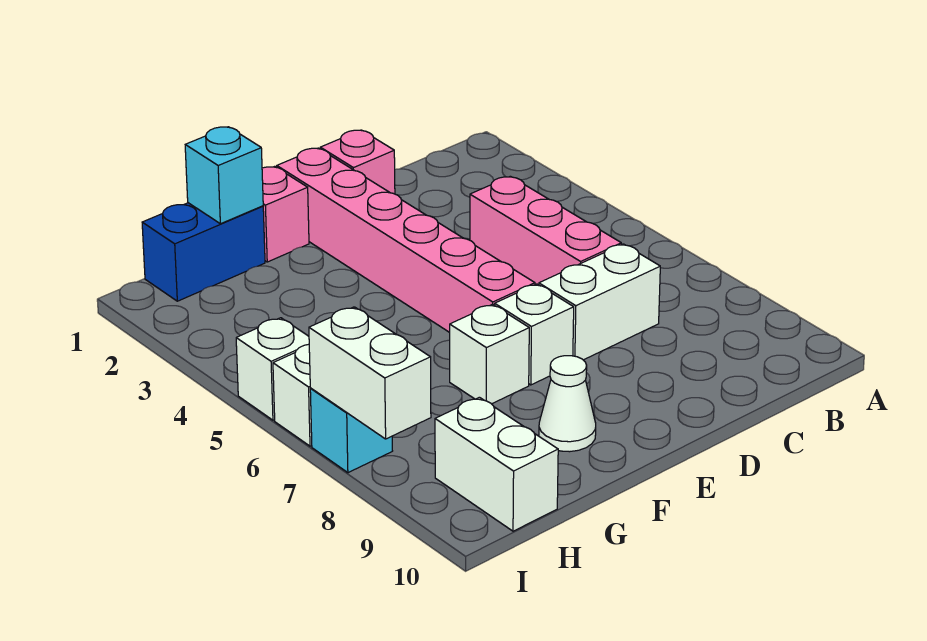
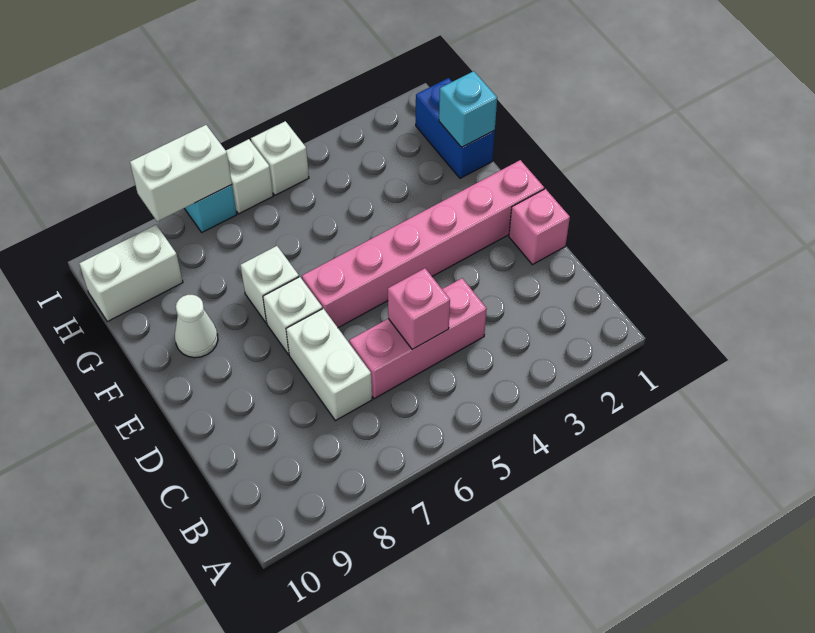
pink 1x1 brick [262,166,309,262] -> pink 1x1 brick moved to [388,268,450,350]

